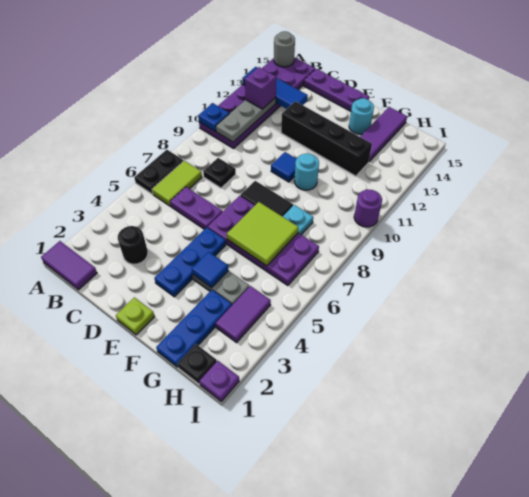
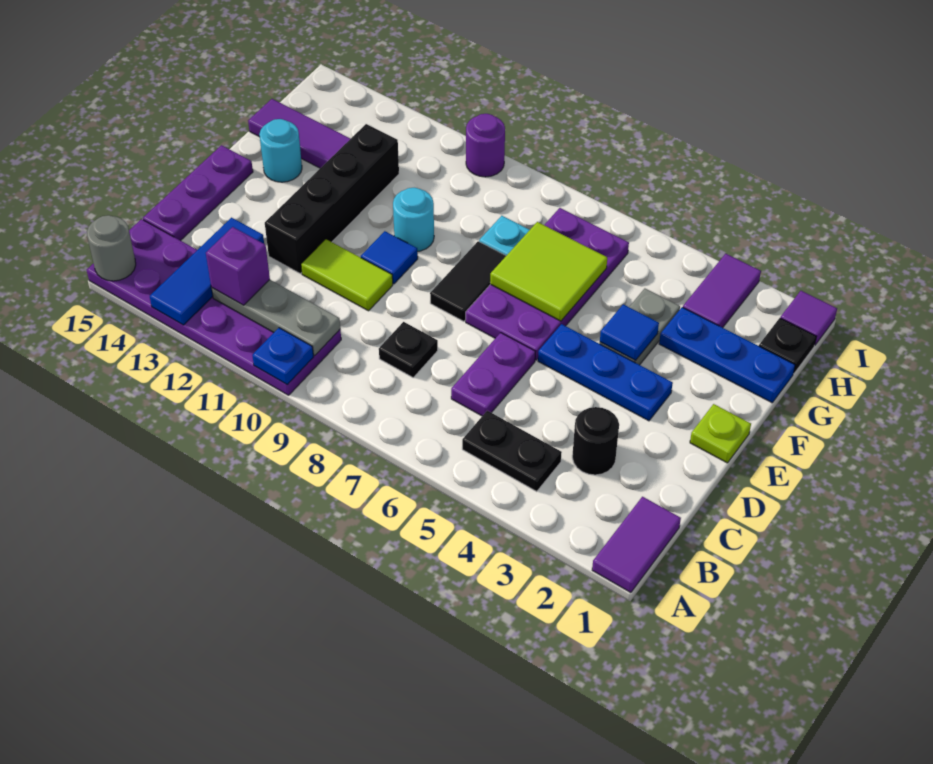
black 1x2 plate [134,150,184,194] -> black 1x2 plate moved to [462,411,562,491]
lime 1x2 tile [152,161,202,206] -> lime 1x2 tile moved to [301,239,393,311]
purple 1x2 tile [216,286,271,343] -> purple 1x2 tile turned to [683,254,761,328]
purple 1x1 plate [199,361,239,401] -> purple 1x1 tile [781,291,837,345]

